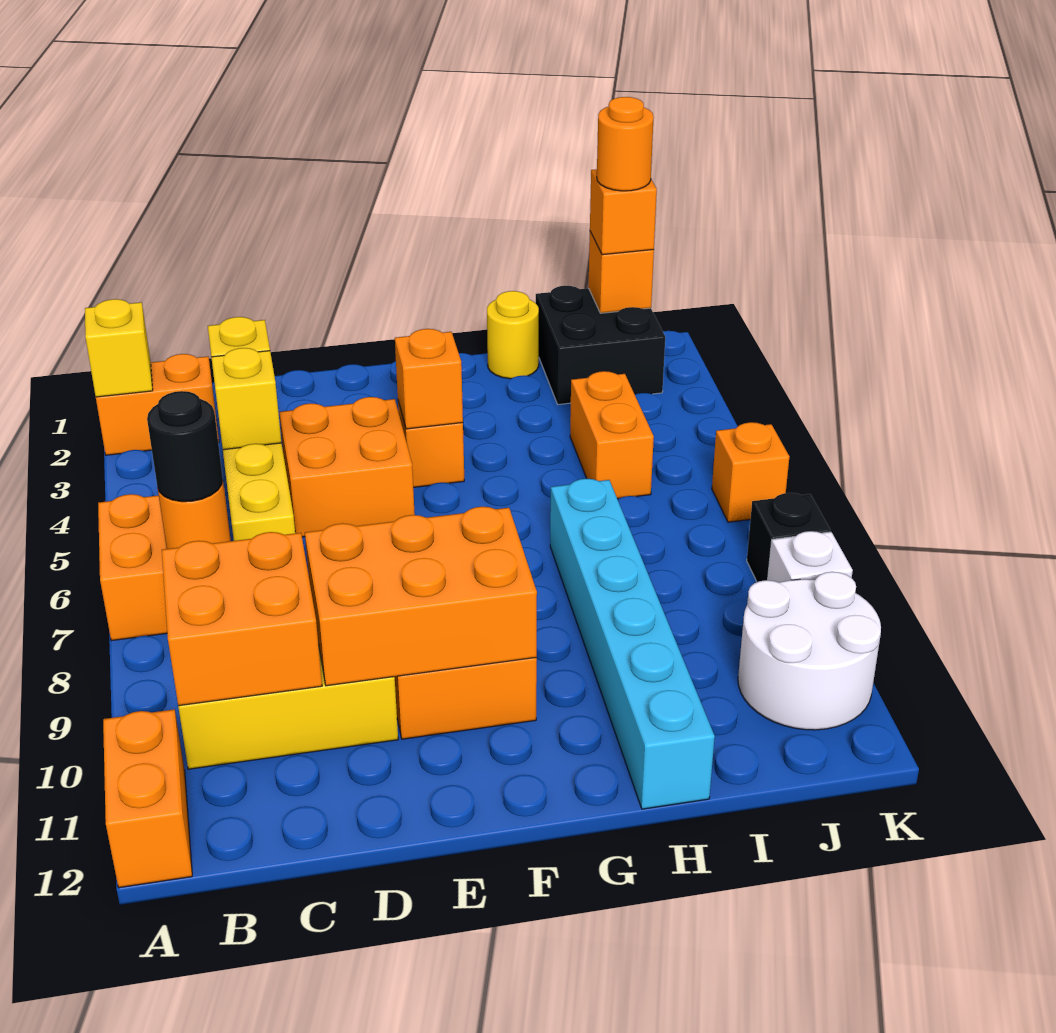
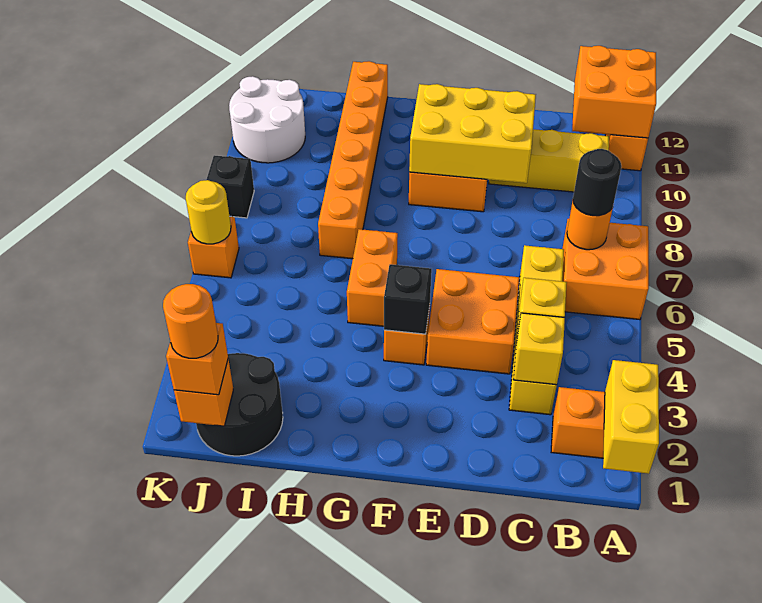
yellow 1x1 brick [85,299,153,397] -> yellow 1x2 brick [603,360,659,474]
orange 2x2 brick [162,532,322,706] -> orange 2x2 brick moved to [572,46,656,138]
orange 2x3 brick [305,507,537,686] -> yellow 2x3 brick [409,84,536,183]
orange 1x1 brick [395,329,463,429] -> black 1x1 brick [384,264,432,334]
yellow 1x1 round brick [487,291,539,379] -> yellow 1x1 round brick moved to [186,180,231,244]
cyan 1x6 brick [550,479,715,809] -> orange 1x6 brick [318,61,388,259]
black 2x2 brick [536,286,665,405] -> black 2x2 round brick [196,353,283,456]
orange 1x2 brick [570,371,654,499] -> orange 1x2 brick moved to [347,229,398,326]
white 1x1 brick [768,531,853,583] -> none

